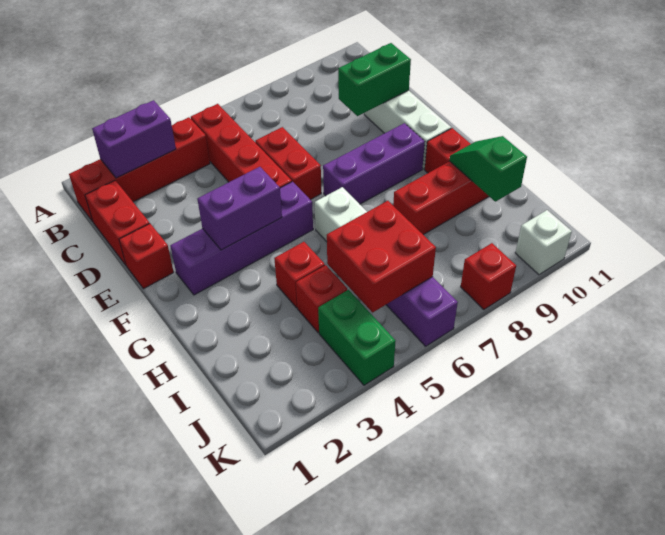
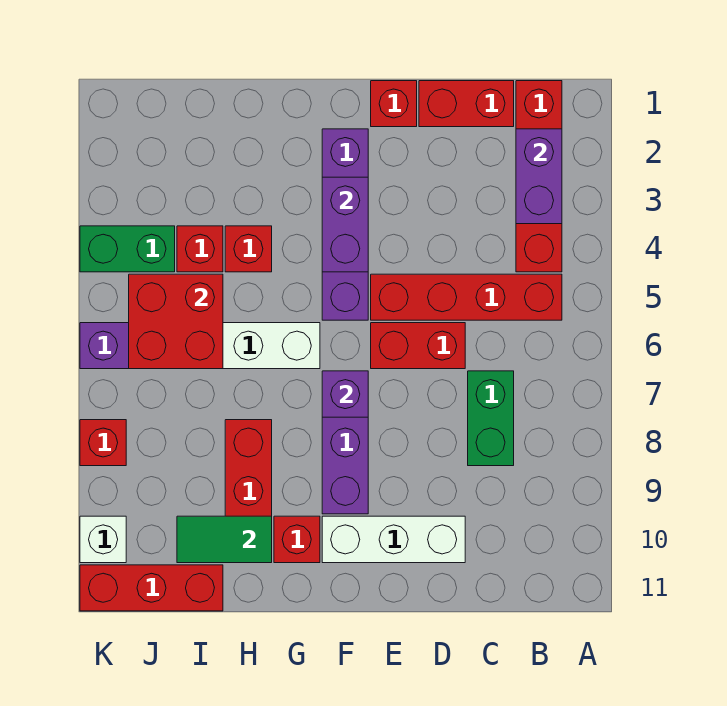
green 1x2 brick [338,43,411,116] -> green 1x2 brick moved to [468,371,514,466]
none -> purple 1x1 brick [322,371,368,417]
green 1x2 slope [450,136,527,202] -> green 1x2 tile [177,516,272,563]
none -> red 1x3 brick [80,565,223,611]

